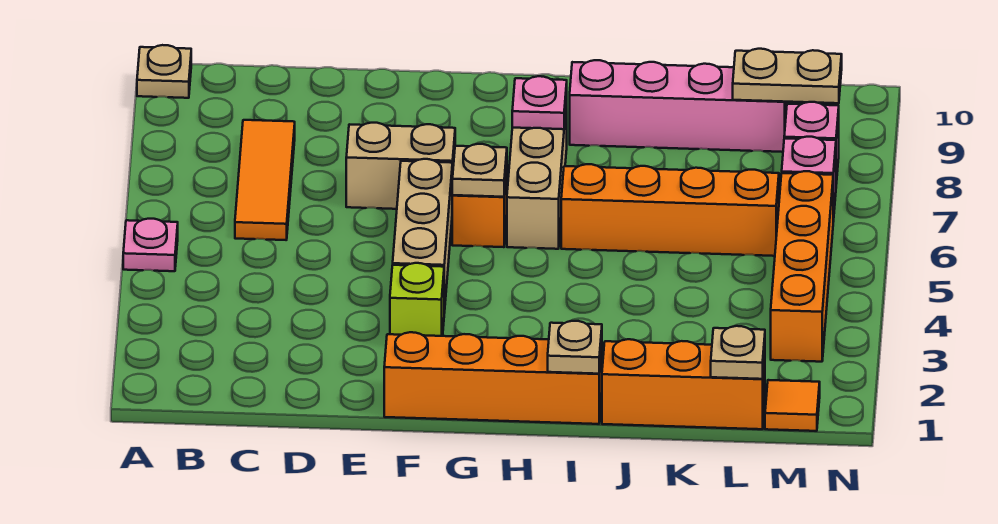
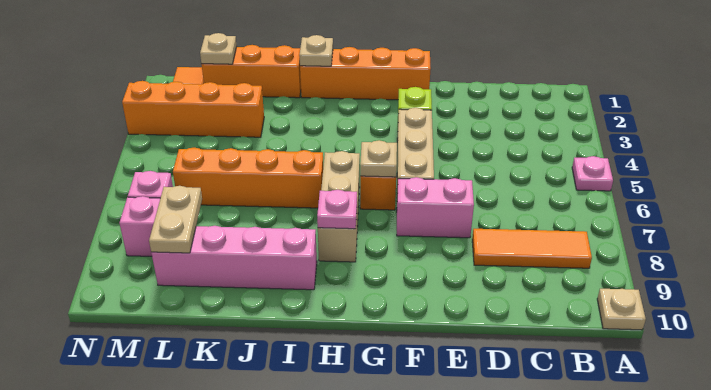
orange 1x3 tile [235,120,295,240] -> orange 1x3 tile turned to [472,229,592,268]
tan 1x2 brick [346,123,455,209] -> pink 1x2 brick [397,177,474,238]
tan 1x2 plate [733,49,842,103] -> tan 1x2 plate turned to [149,186,202,253]
orange 1x4 brick [771,171,833,362] -> orange 1x4 brick turned to [122,81,264,137]

